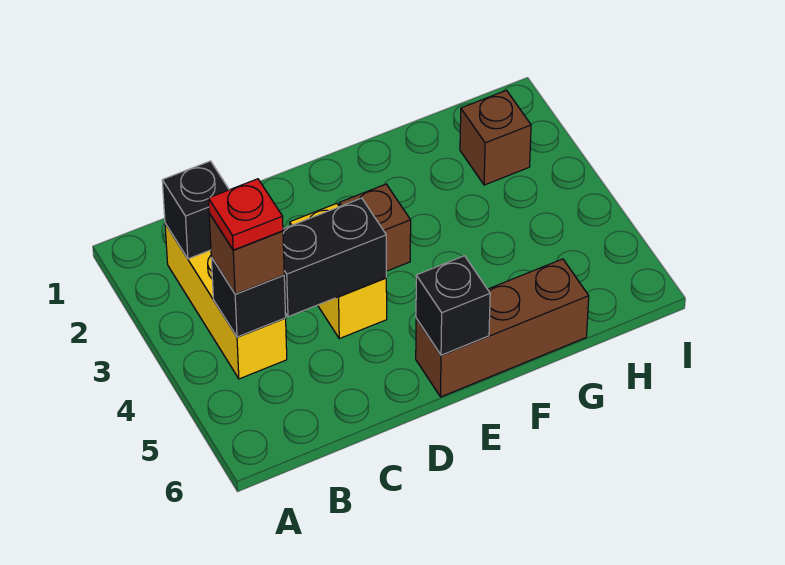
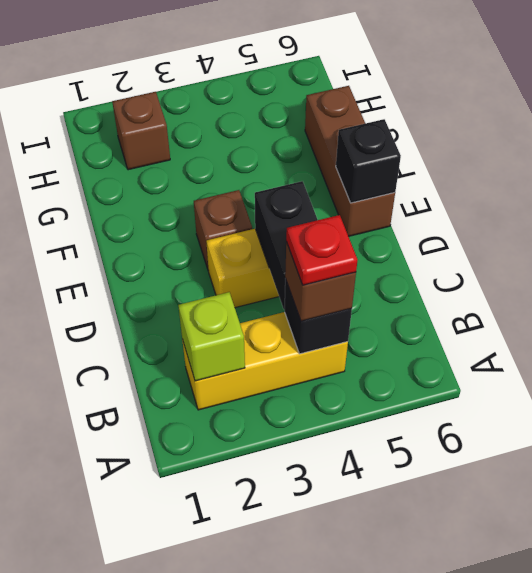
black 1x1 brick [162,161,229,259] -> lime 1x1 brick [178,292,245,381]

